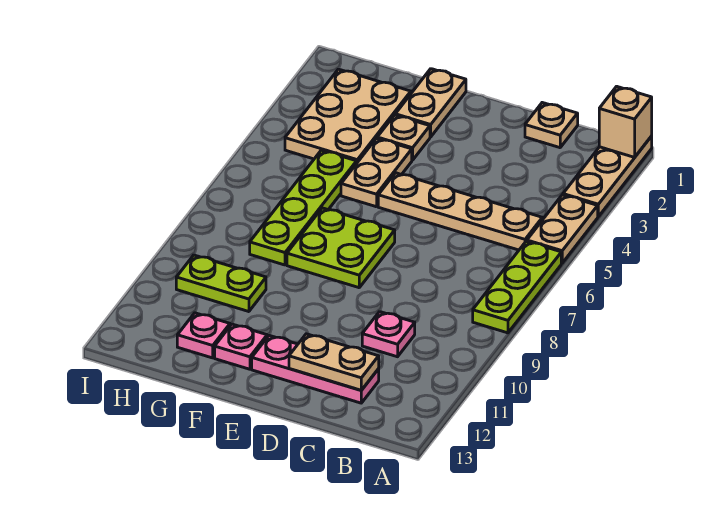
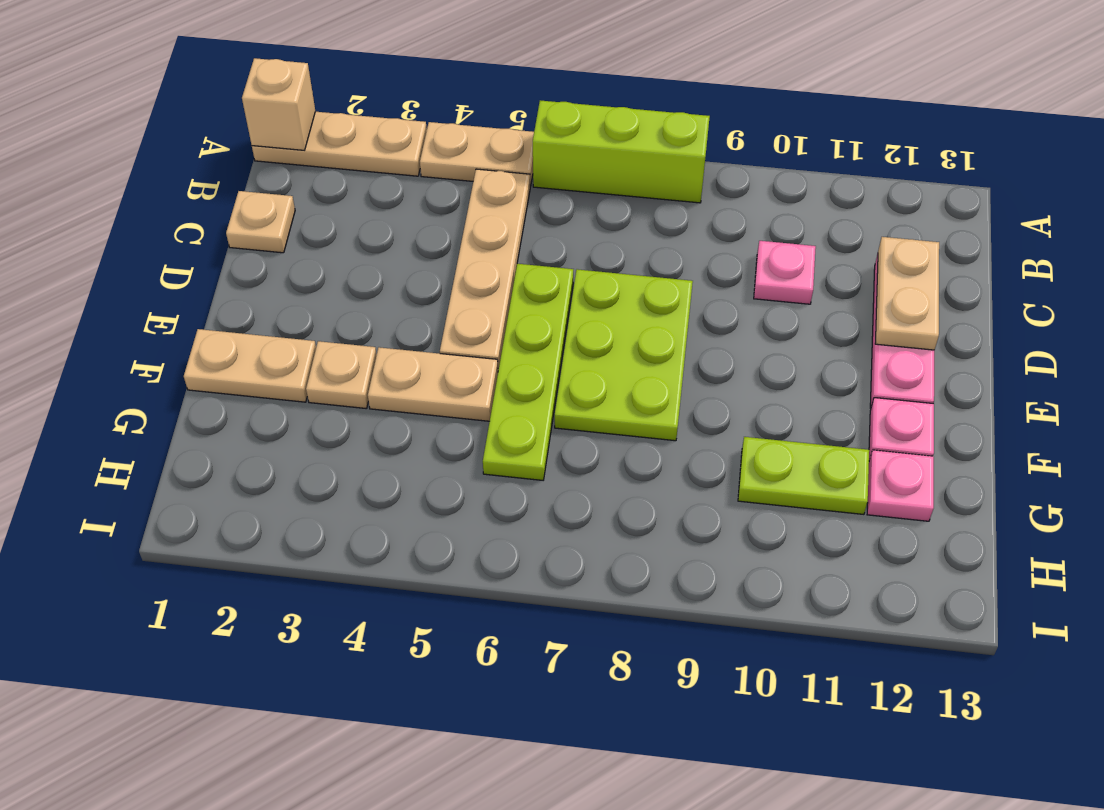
lime 1x3 plate [473,241,561,333] -> lime 1x3 brick [533,100,710,203]
lime 2x2 plate [287,208,395,288] -> lime 2x3 plate [555,269,693,441]
tan 2x3 plate [285,69,411,162] -> none
lime 1x4 plate [250,150,357,265] -> lime 1x4 plate turned to [483,264,573,480]
lime 1x2 plate [176,255,266,312] -> lime 1x2 plate turned to [738,437,869,514]

